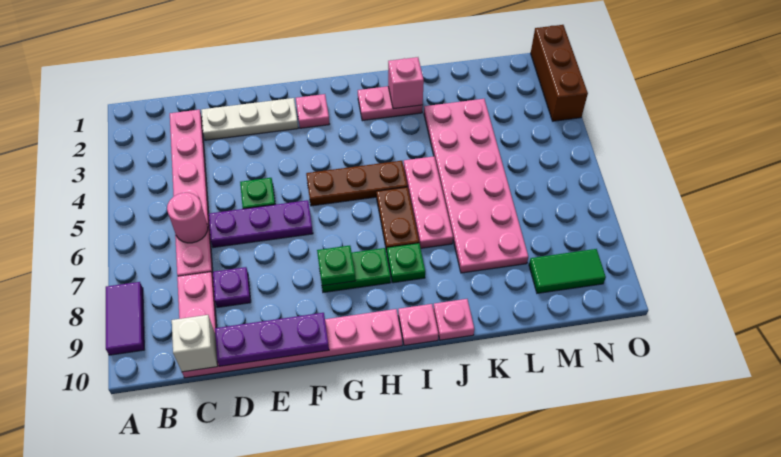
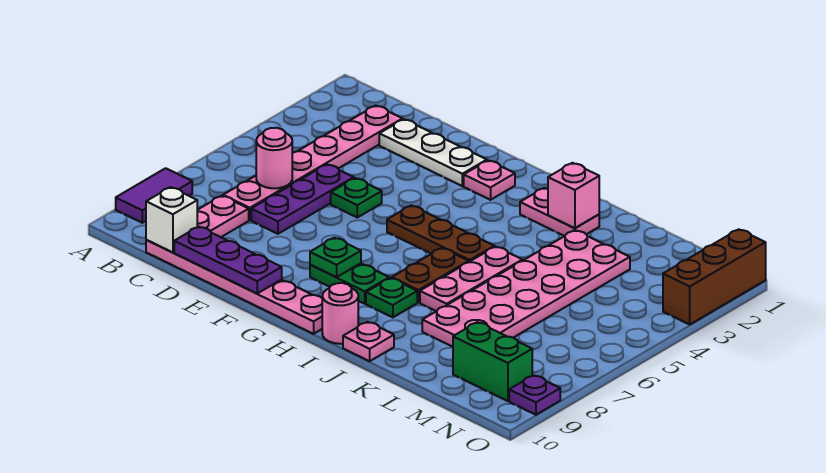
purple 1x3 plate [209,200,313,248] -> purple 1x3 plate turned to [251,164,354,234]
purple 1x1 plate [213,267,251,307] -> purple 1x1 plate moved to [509,375,560,415]
pink 1x1 plate [398,304,439,346] -> pink 1x1 round brick [322,283,358,344]
green 1x2 tile [529,249,606,293] -> green 1x2 brick [453,322,532,401]

